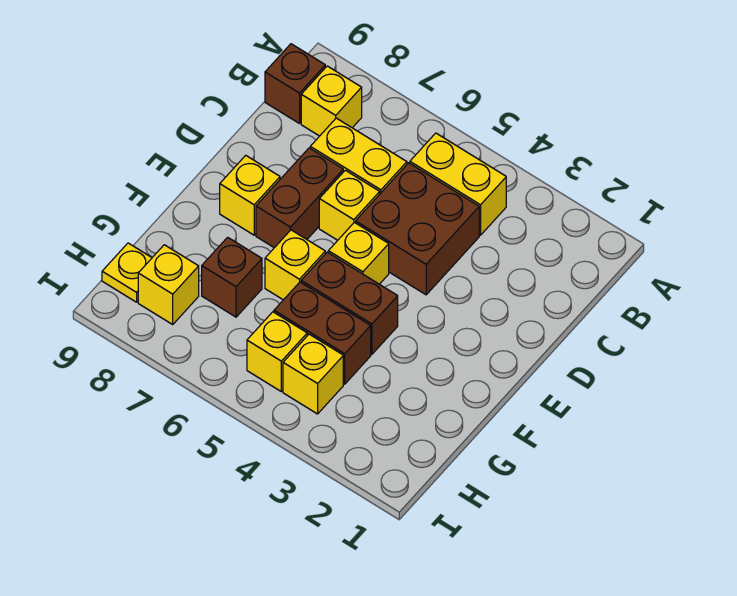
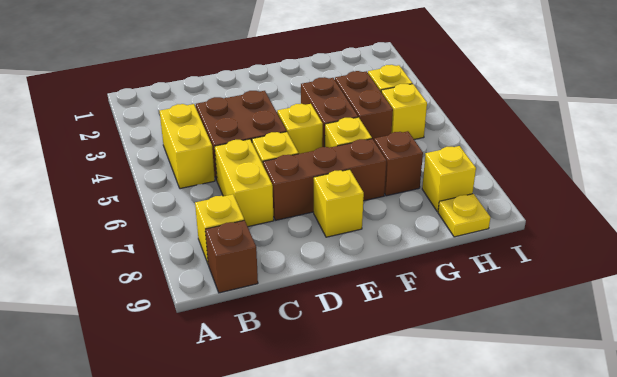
brown 1x2 brick [256,148,343,248] -> brown 1x3 brick [263,139,386,220]

